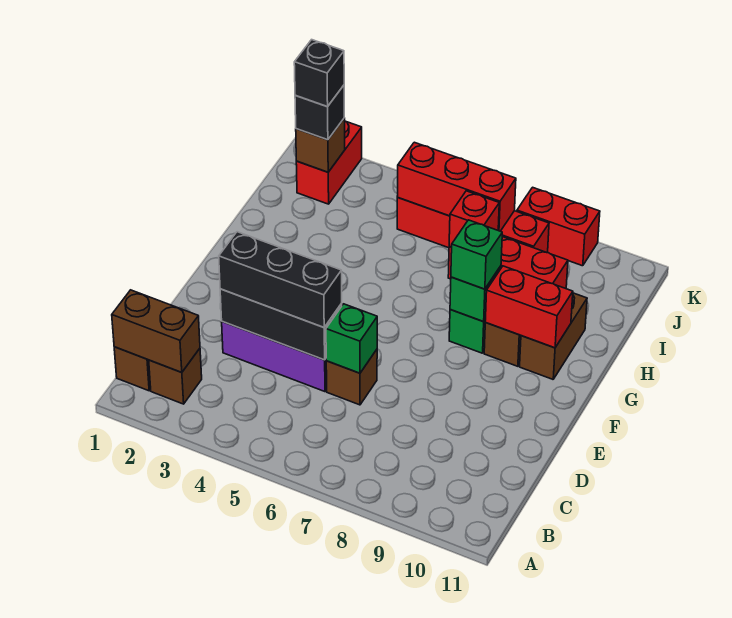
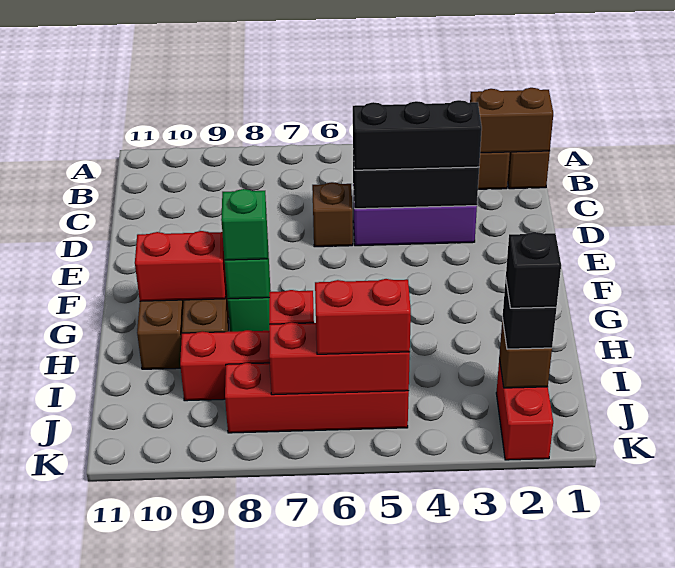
green 1x1 brick [326,304,377,373] -> none
red 1x2 brick [517,187,600,266] -> red 1x2 brick moved to [315,279,411,354]

